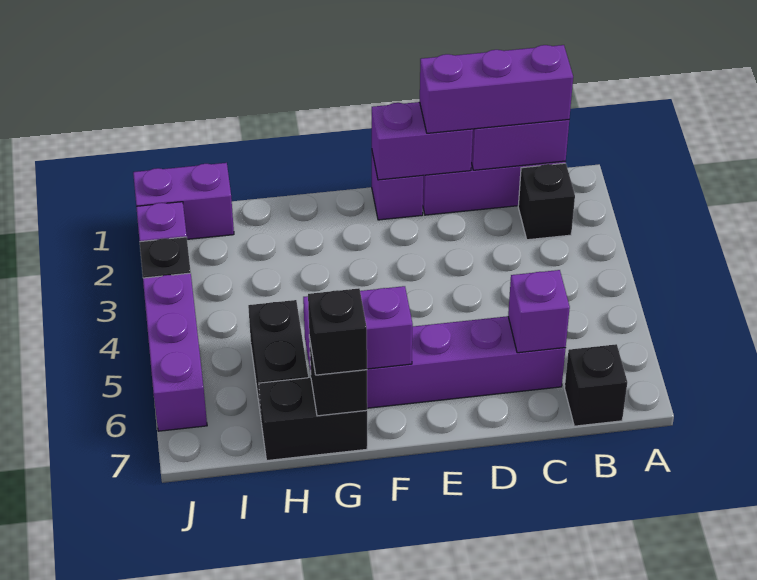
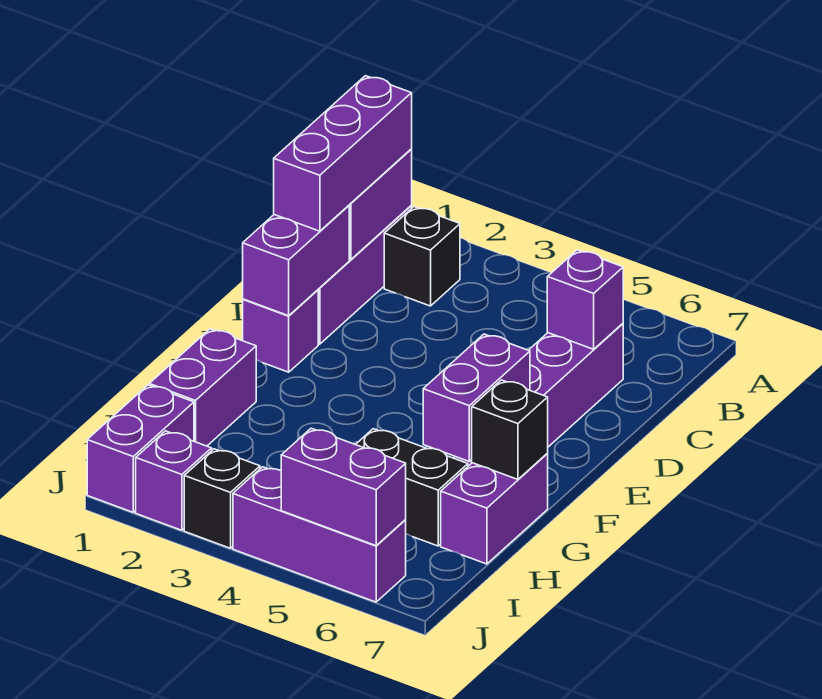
black 1x1 brick [565,344,627,426] -> none
none -> purple 1x2 brick [149,329,256,446]
black 1x2 brick [259,378,367,461] -> purple 1x2 brick [441,454,548,564]
black 1x1 brick [308,288,367,375] -> none
none -> purple 1x2 brick [281,428,406,546]

